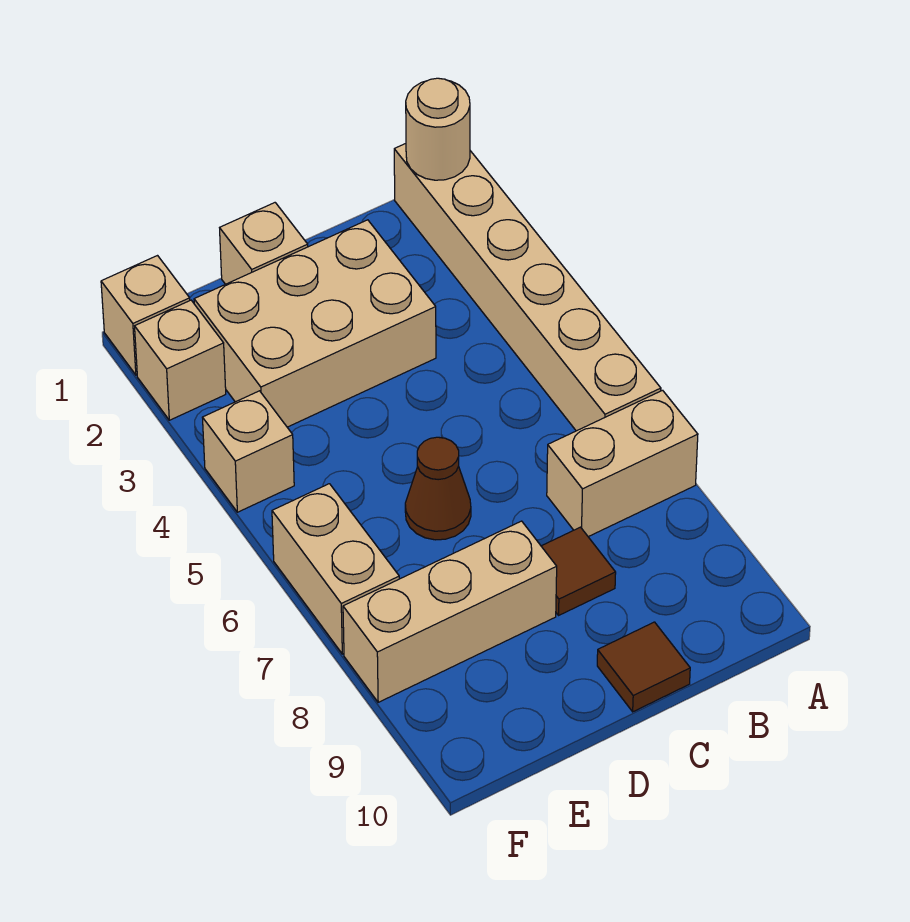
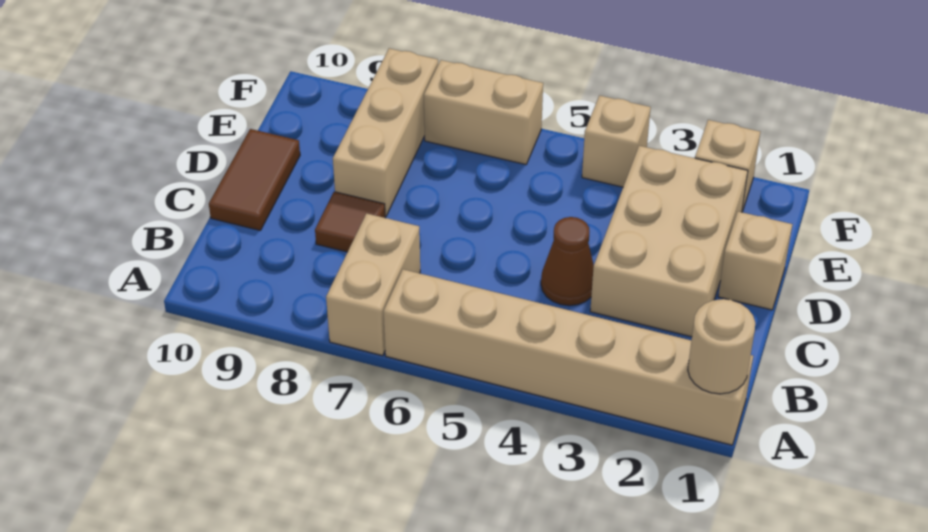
brown 1x1 tile [597,622,690,712] -> brown 1x2 tile [209,129,300,230]
brown 1x1 cone [405,437,471,540] -> brown 1x1 cone moved to [541,217,594,306]
tan 1x1 brick [101,256,190,375] -> none

